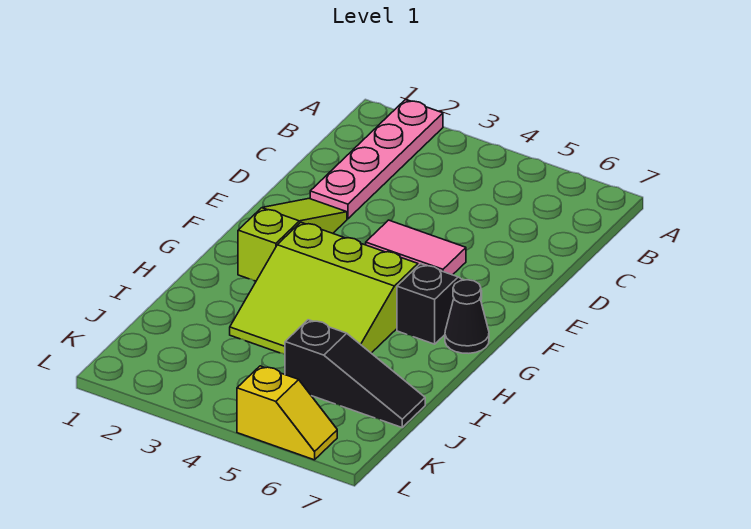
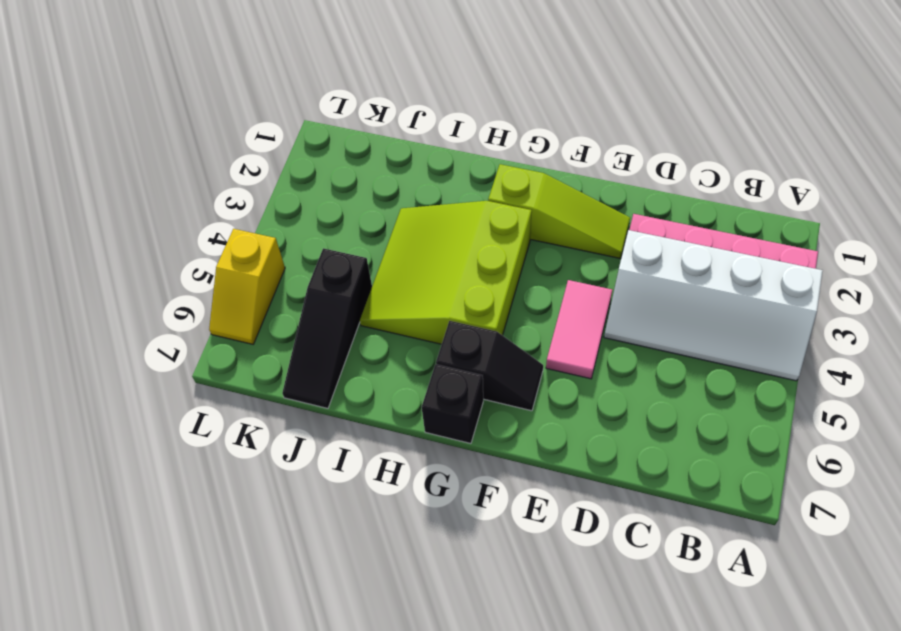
none -> white 2x4 slope [604,230,823,381]
black 1x1 cone [445,280,489,353] -> black 1x1 brick [422,364,483,444]

